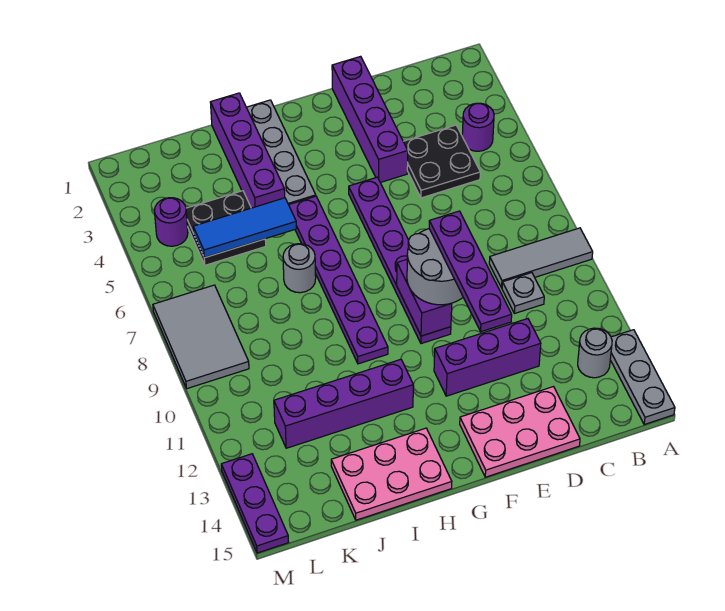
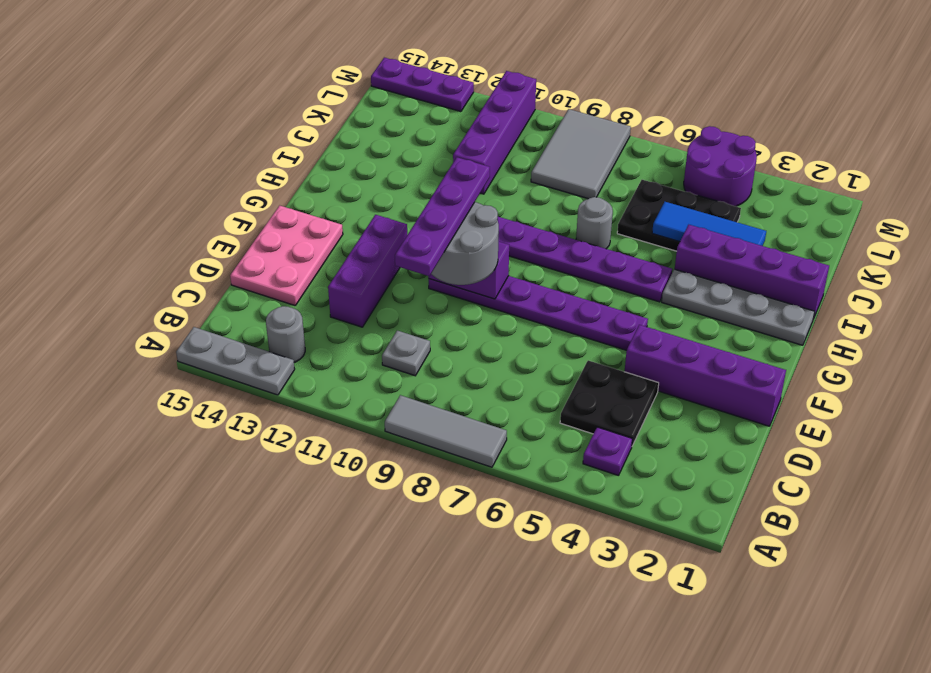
grey 1x3 tile [489,228,593,288] -> grey 1x3 tile turned to [385,395,507,467]
purple 1x1 round brick [462,103,494,151] -> purple 1x1 plate [583,427,632,476]
purple 1x4 plate [429,211,512,332] -> purple 1x4 plate turned to [395,157,490,276]
purple 1x4 brick [274,359,413,448] -> purple 1x4 brick moved to [453,71,536,194]
pink 2x3 plate [331,428,452,520] -> none
blue 1x3 tile [193,198,296,258] -> blue 1x3 tile turned to [652,202,766,246]
black 2x2 plate [186,191,266,265] -> black 2x3 plate [617,180,741,251]
purple 1x1 round brick [154,198,188,246] -> purple 2x2 round brick [684,126,757,206]
grey 2x3 tile [153,285,249,389] -> grey 2x3 tile turned to [531,109,631,199]

